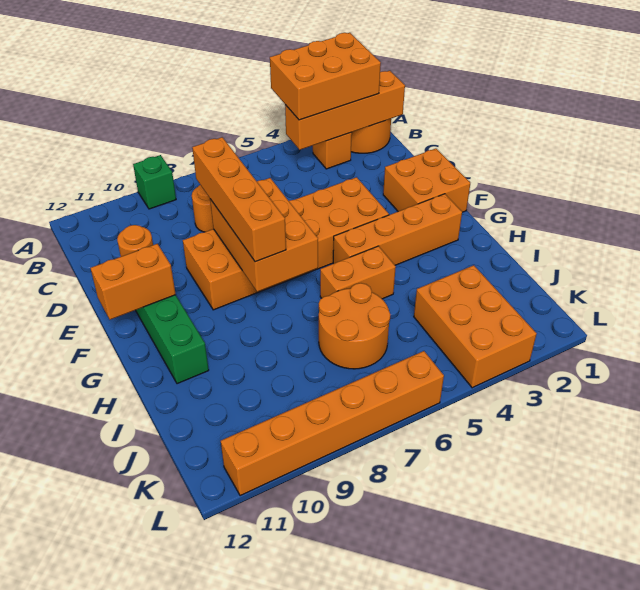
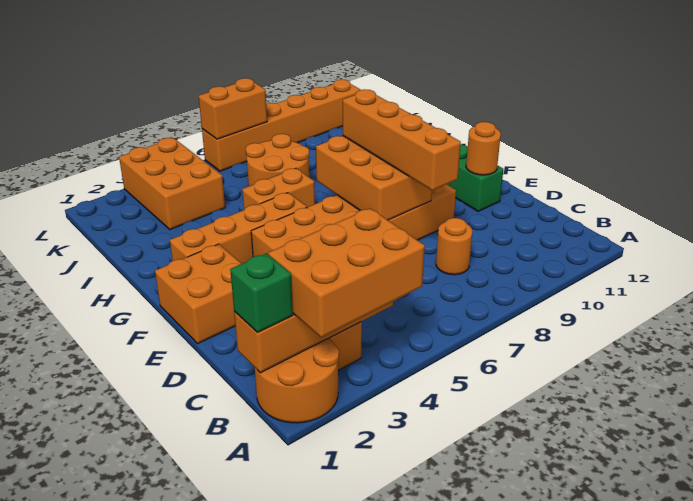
green 1x1 brick [133,155,176,209] -> green 1x1 brick moved to [230,253,293,332]
orange 1x2 brick [91,244,176,320] -> orange 1x2 brick moved to [199,78,267,139]

